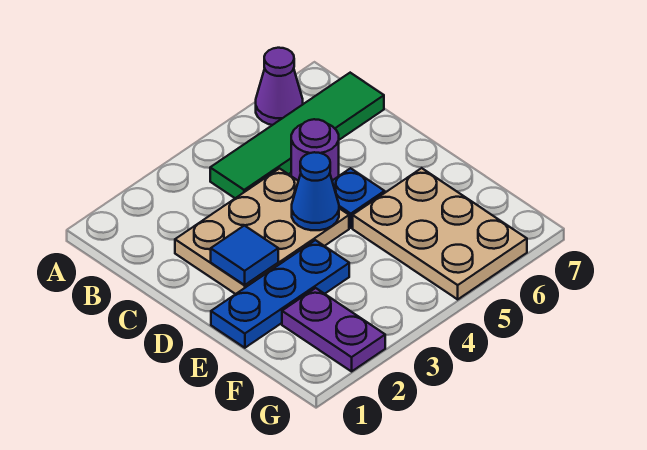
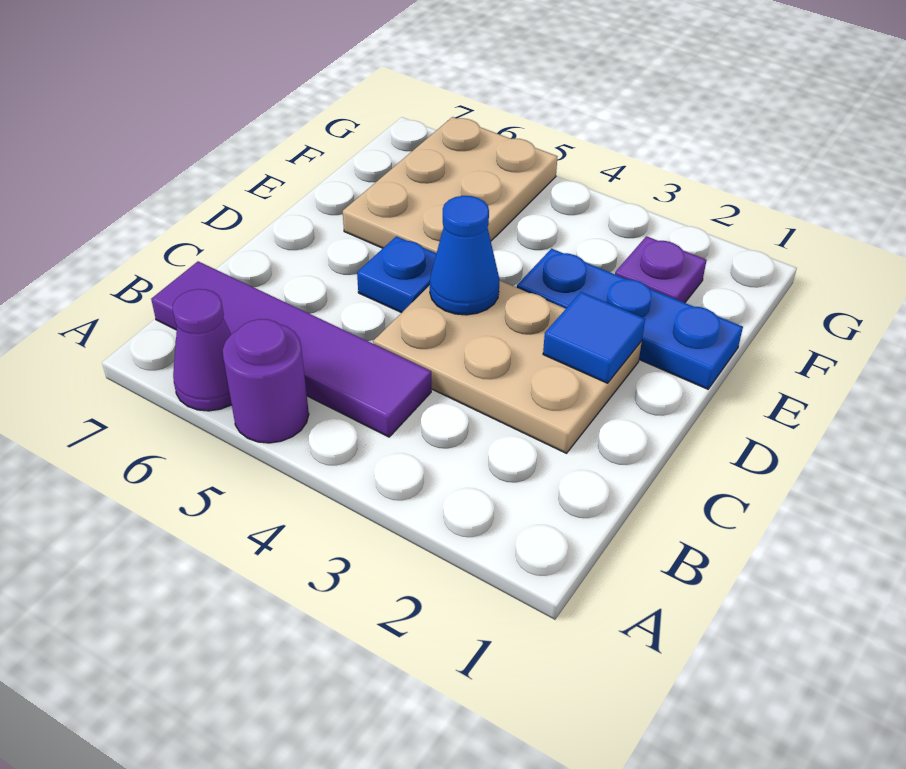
green 1x4 tile [210,73,384,198] -> purple 1x4 tile [151,261,431,437]
purple 1x1 round brick [291,119,339,181] -> purple 1x1 round brick moved to [223,319,309,443]
purple 1x2 plate [282,288,385,371] -> purple 1x1 plate [615,236,707,303]

